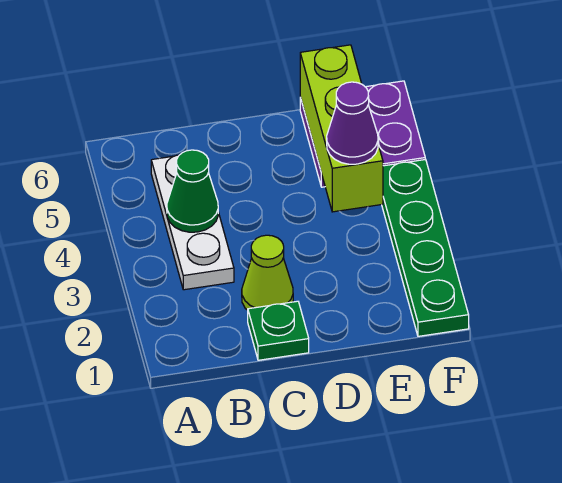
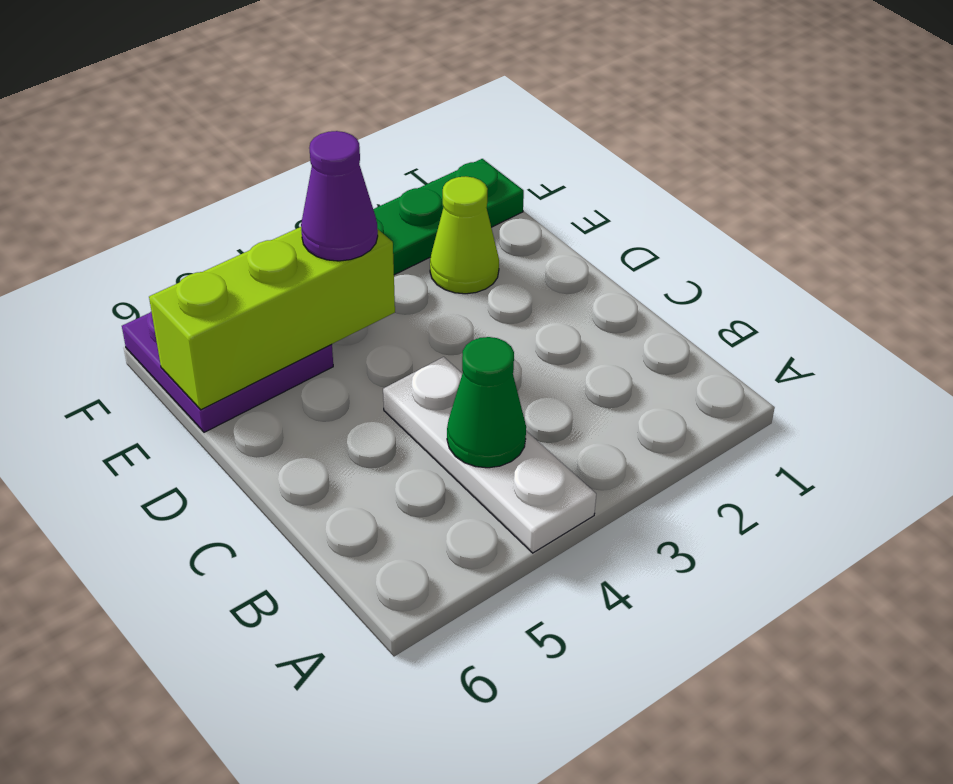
white 1x3 plate [151,155,234,290] -> white 1x3 plate turned to [383,357,596,553]
green 1x1 plate [248,301,309,360] -> none
lime 1x1 cone [242,235,293,310] -> lime 1x1 cone moved to [430,176,499,294]

